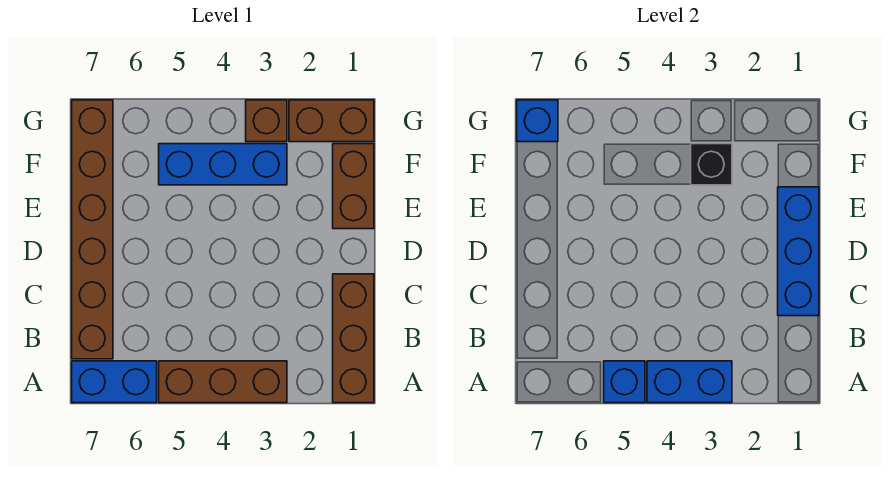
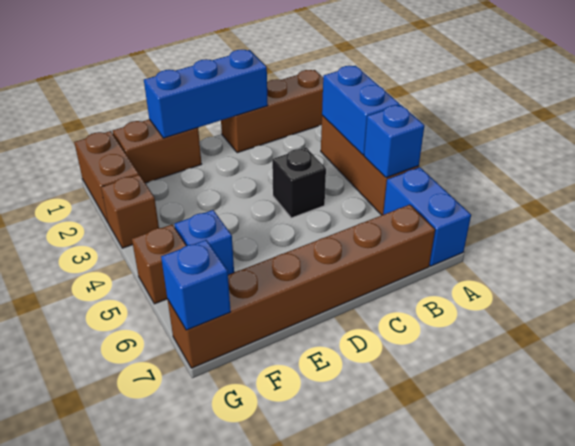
blue 1x3 brick [159,144,287,185] -> blue 1x1 brick [174,210,234,275]
black 1x1 brick [691,144,732,185] -> black 1x1 brick moved to [272,148,326,218]
none -> brown 1x1 brick [132,224,186,304]

